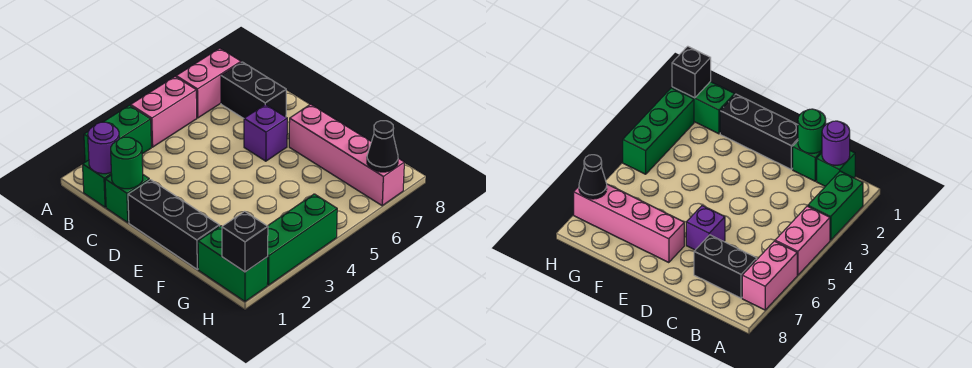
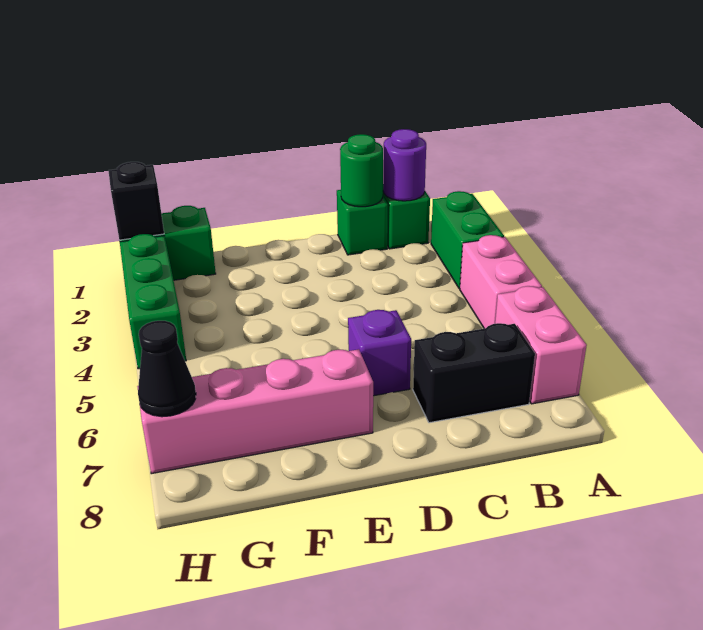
black 1x3 brick [128,180,220,269] -> none

